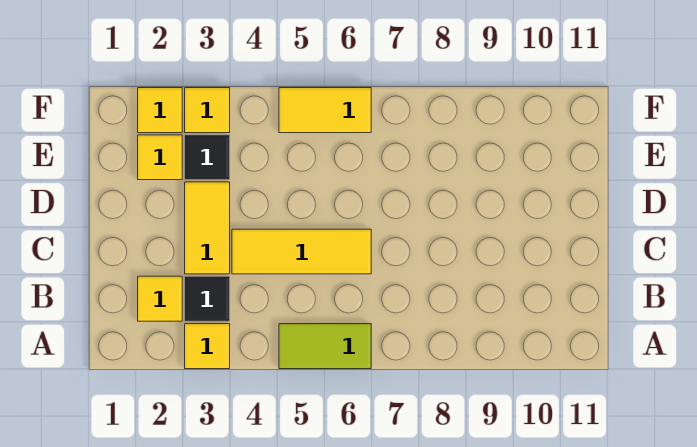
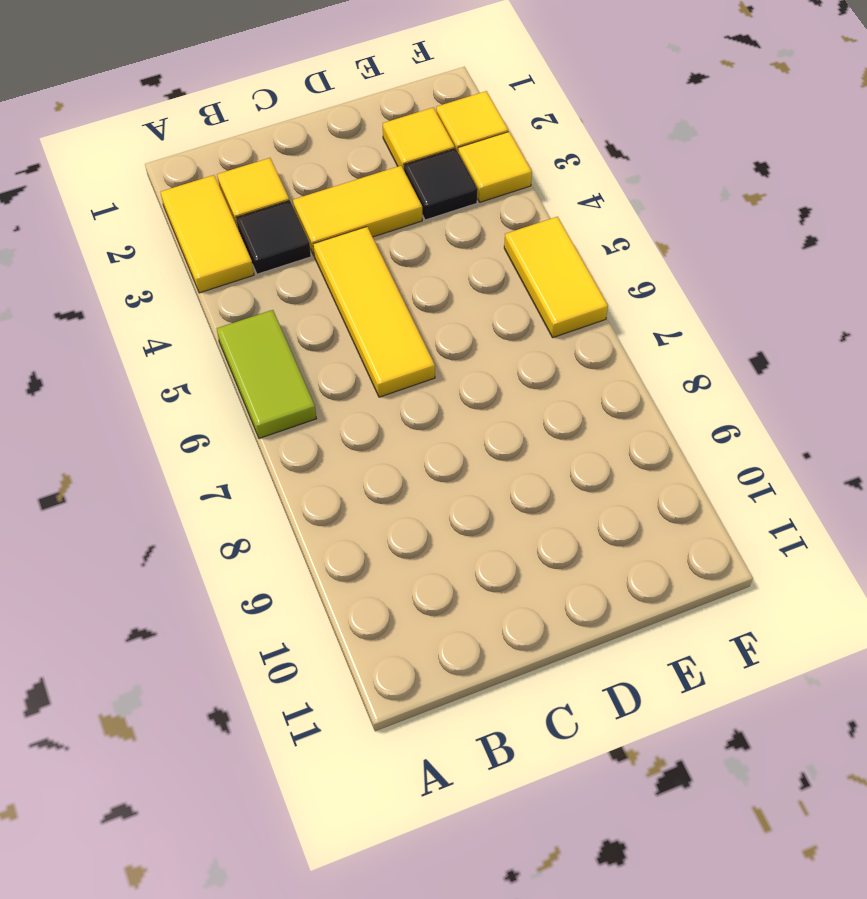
yellow 1x1 tile [185,324,230,369] -> yellow 1x2 tile [160,175,254,293]

